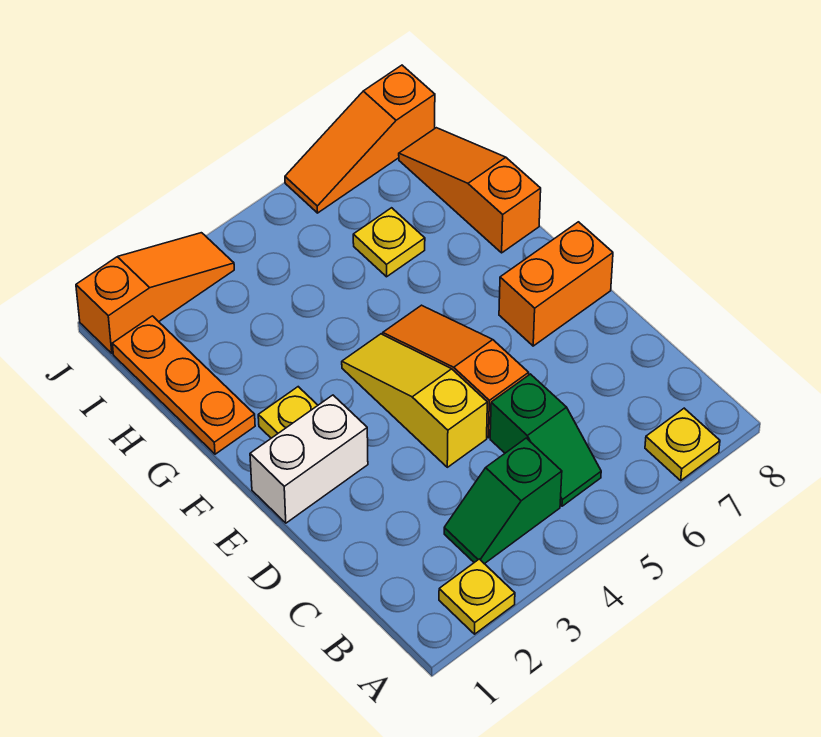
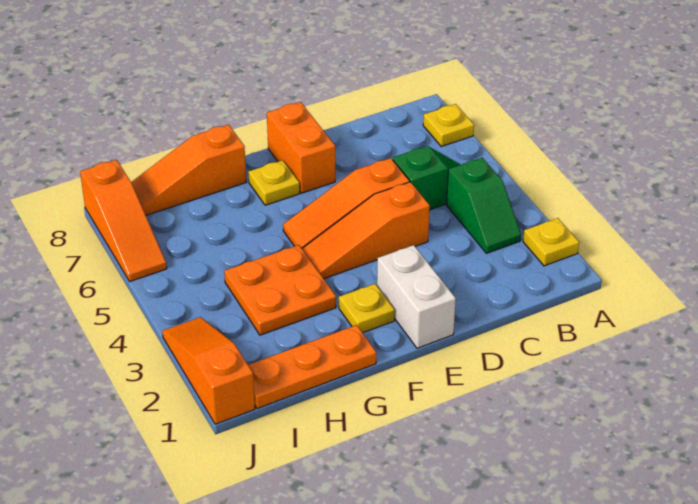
yellow 1x3 slope [342,334,487,467] -> orange 1x3 slope [302,182,430,279]
none -> orange 2x2 plate [224,245,336,335]
yellow 1x1 plate [353,208,425,277] -> yellow 1x1 plate moved to [249,160,300,205]

